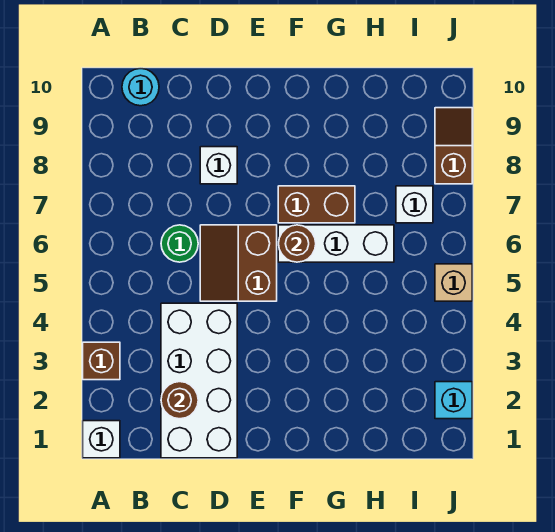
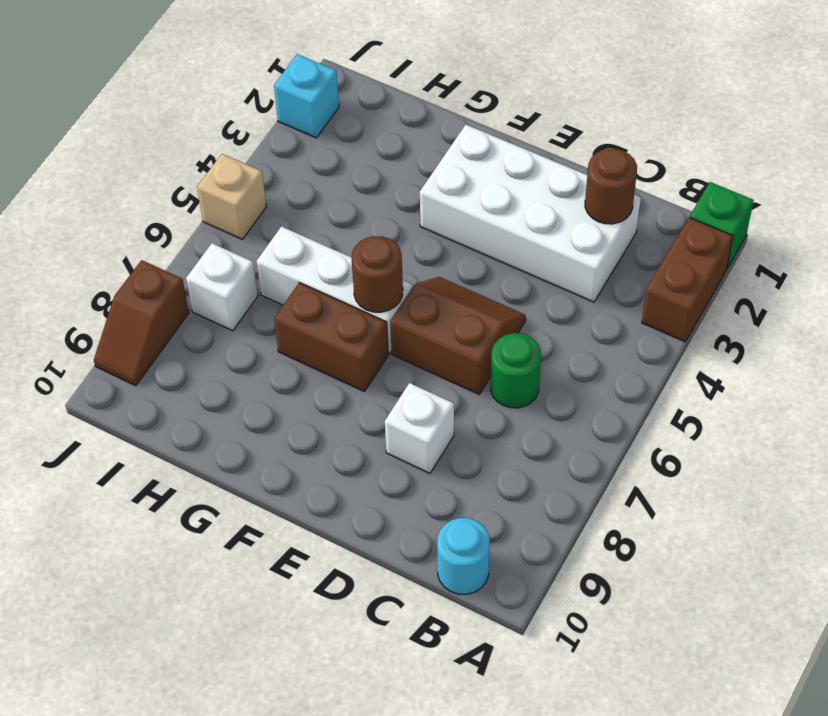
white 1x1 brick [83,421,120,458] -> green 1x1 brick [690,182,753,268]
brown 1x1 brick [83,342,120,380] -> brown 1x2 brick [642,217,733,342]
white 2x4 brick [161,303,237,458] -> white 2x4 brick turned to [420,125,641,302]
brown 2x2 slope [200,225,277,301] -> brown 2x2 slope turned to [390,277,526,394]

